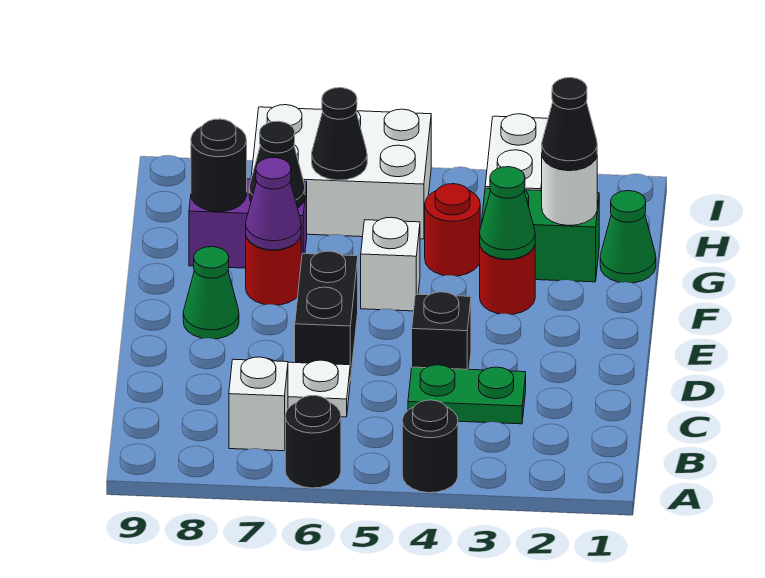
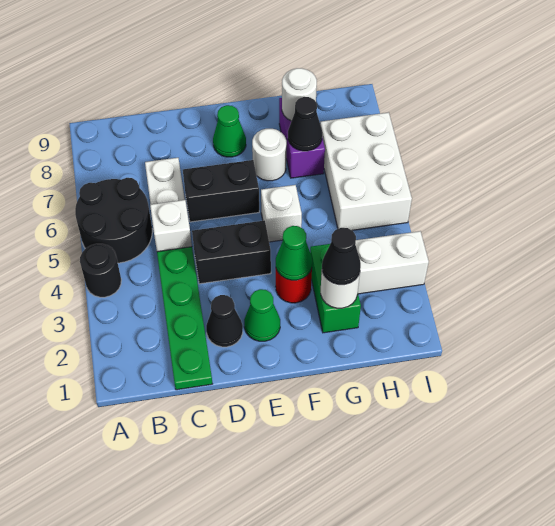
black 1x1 round brick [285,395,341,488] -> black 2x2 round brick [75,178,152,263]
white 1x1 brick [229,357,288,451] -> white 1x1 brick moved to [150,200,192,252]
green 1x2 plate [408,365,526,424] -> green 1x4 plate [157,247,212,390]
black 1x1 brick [412,292,471,369] -> black 1x2 brick [192,220,271,284]
red 1x1 round brick [246,236,301,305] -> white 1x1 round brick [252,129,286,181]
purple 1x1 cone [246,157,301,250] -> none
green 1x1 cone [600,191,656,283] -> green 1x1 cone moved to [244,289,280,341]
red 1x1 round brick [425,184,480,276] -> none
black 1x1 round brick [191,119,247,212] -> white 1x1 round brick [282,68,317,121]
black 1x1 cone [312,88,367,180] -> black 1x1 cone moved to [206,295,243,347]

